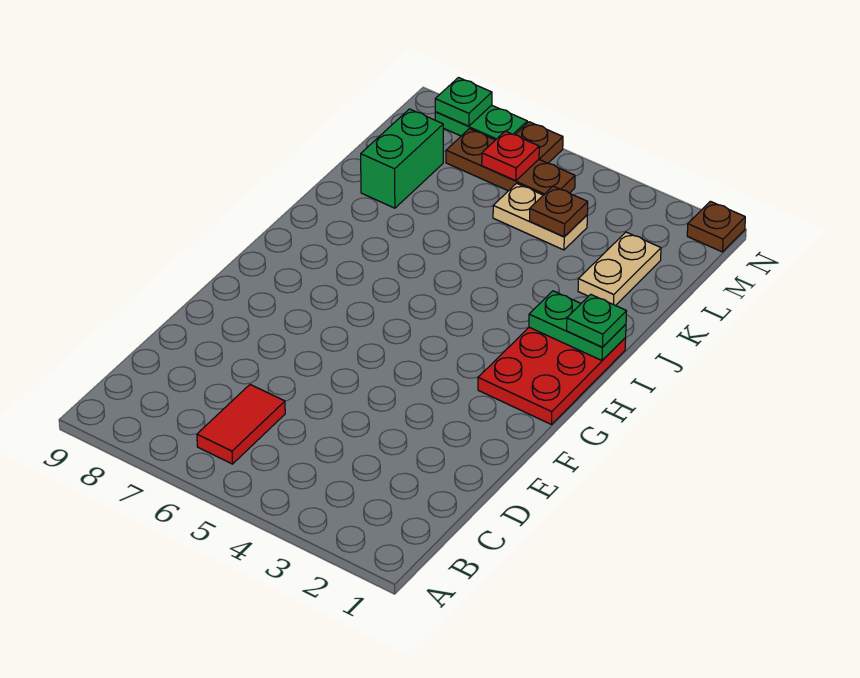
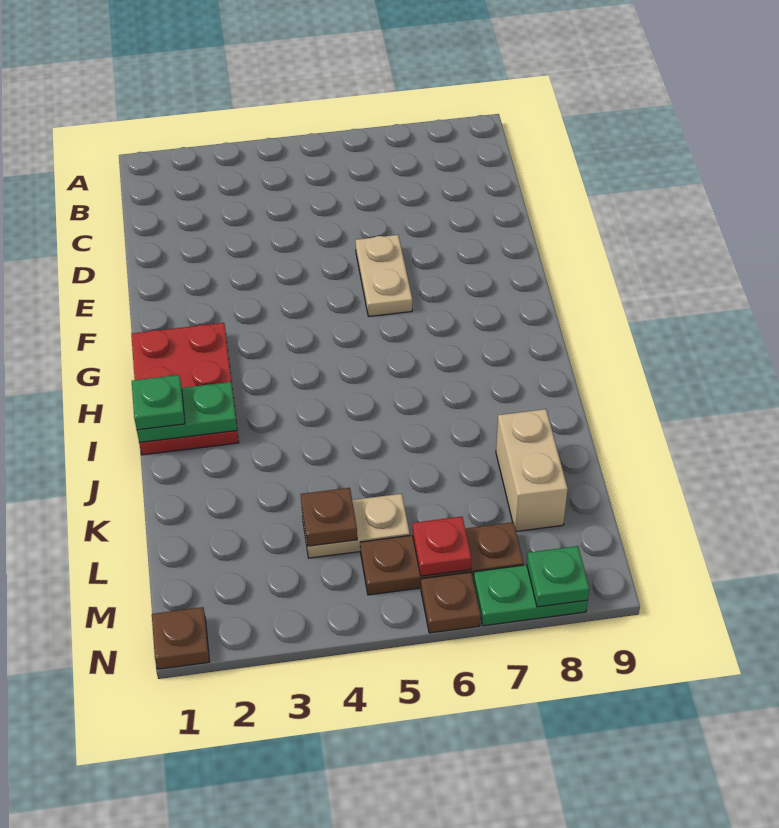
red 1x2 tile [197,385,285,464] -> none
tan 1x2 plate [578,232,661,306] -> tan 1x2 plate moved to [355,235,412,316]
green 1x2 brick [361,109,443,208] -> tan 1x2 brick [496,409,568,531]

